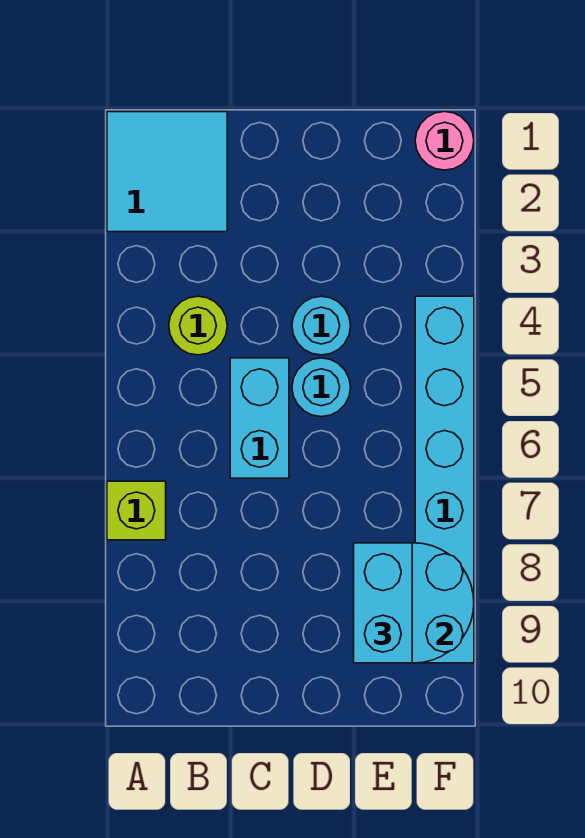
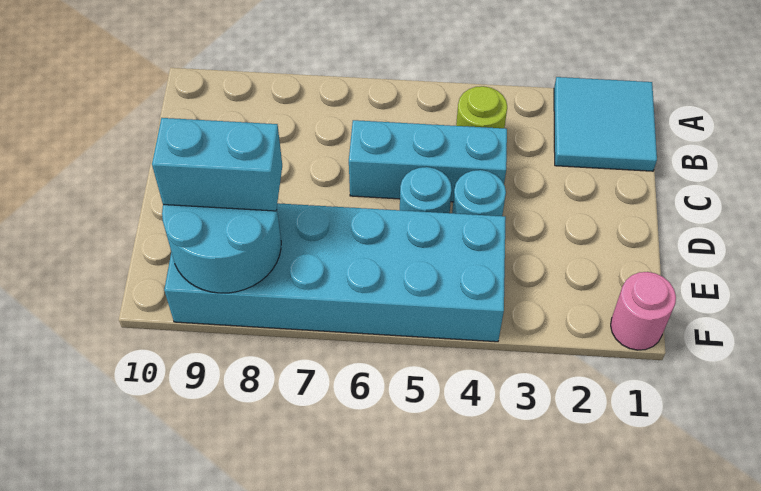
lime 1x1 brick [107,481,166,540] -> none
cyan 1x2 brick [230,358,289,478] -> cyan 1x3 brick [349,120,507,202]
cyan 1x6 brick [415,296,474,663] -> cyan 2x6 brick [164,203,506,342]

